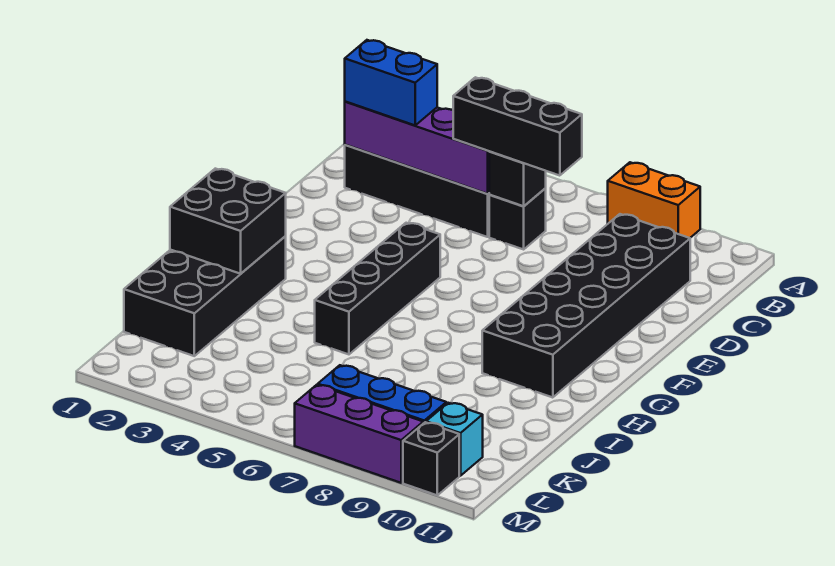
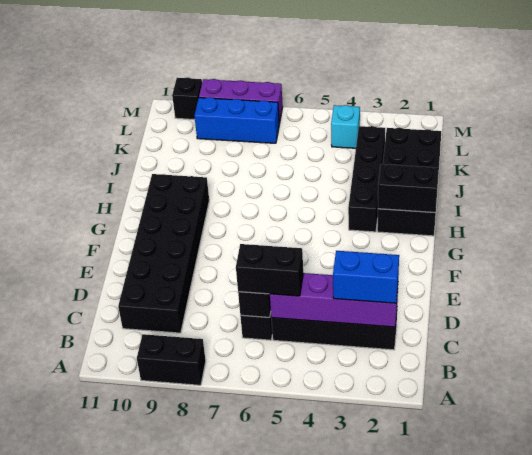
orange 1x2 brick [608,162,700,238] -> black 1x2 brick [137,334,206,385]
black 1x3 brick [453,77,582,176] -> black 1x2 brick [236,244,303,296]
black 1x4 brick [315,223,440,354] -> black 1x4 brick moved to [348,126,385,232]
black 2x2 brick [170,169,286,274] -> black 1x2 brick [378,164,439,213]
cyan 1x1 brick [426,403,483,476] -> cyan 1x1 brick moved to [331,105,360,148]

